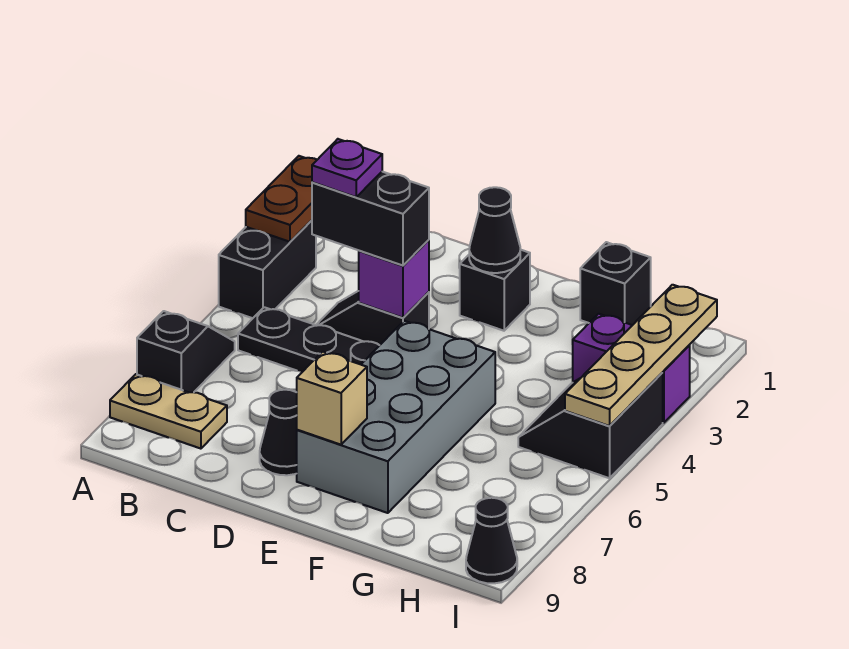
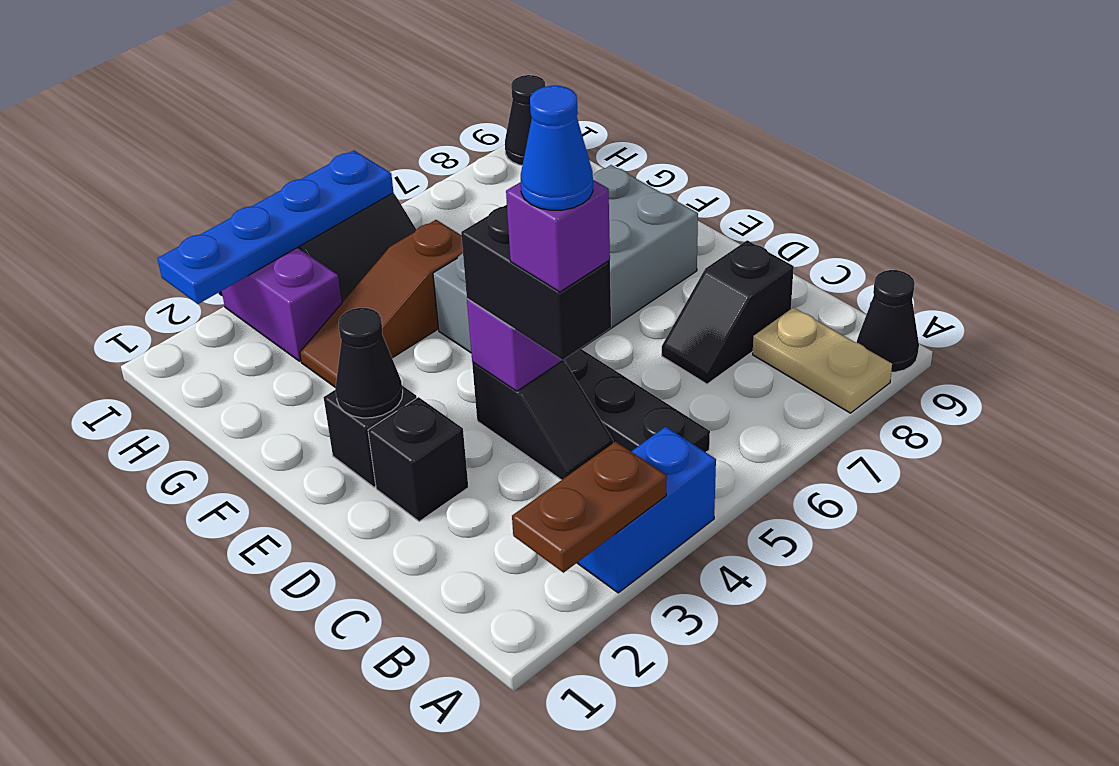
black 1x2 brick [219,220,316,318] -> blue 1x2 brick [577,427,716,593]
black 1x2 slope [137,311,235,392] -> black 1x2 slope moved to [662,240,794,384]
purple 1x1 plate [312,139,382,197] -> purple 1x1 brick [506,180,610,292]
none -> blue 1x1 cone [521,86,593,210]
black 1x1 cone [260,390,297,475] -> black 1x1 cone moved to [857,270,919,372]
tan 1x1 brick [297,352,367,445] -> none
black 1x1 brick [580,242,651,325] -> black 1x1 brick moved to [368,397,468,521]
none -> brown 1x3 slope [300,220,463,388]
tan 1x4 plate [565,285,717,426] -> blue 1x4 plate [158,150,393,304]

